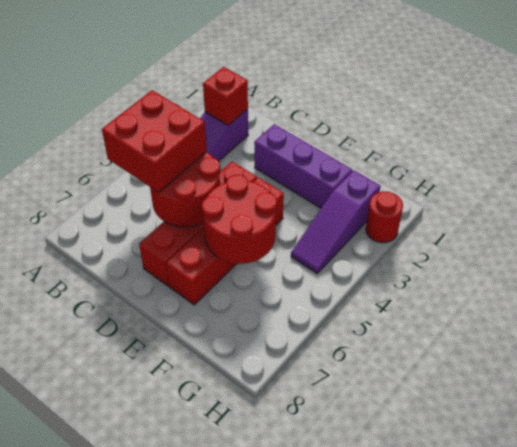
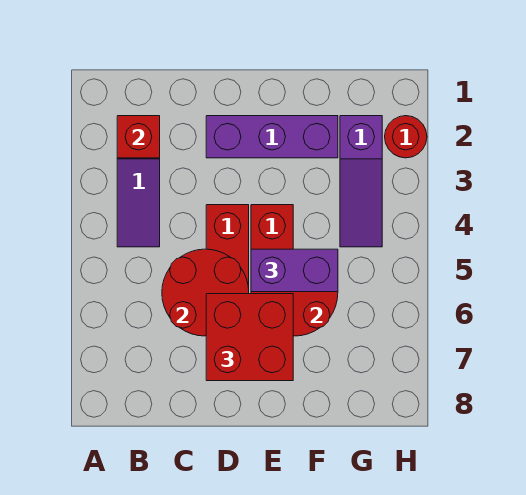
red 2x2 brick [102,90,207,192] -> red 2x2 brick moved to [206,294,293,381]
none -> purple 1x2 brick [251,249,338,292]

